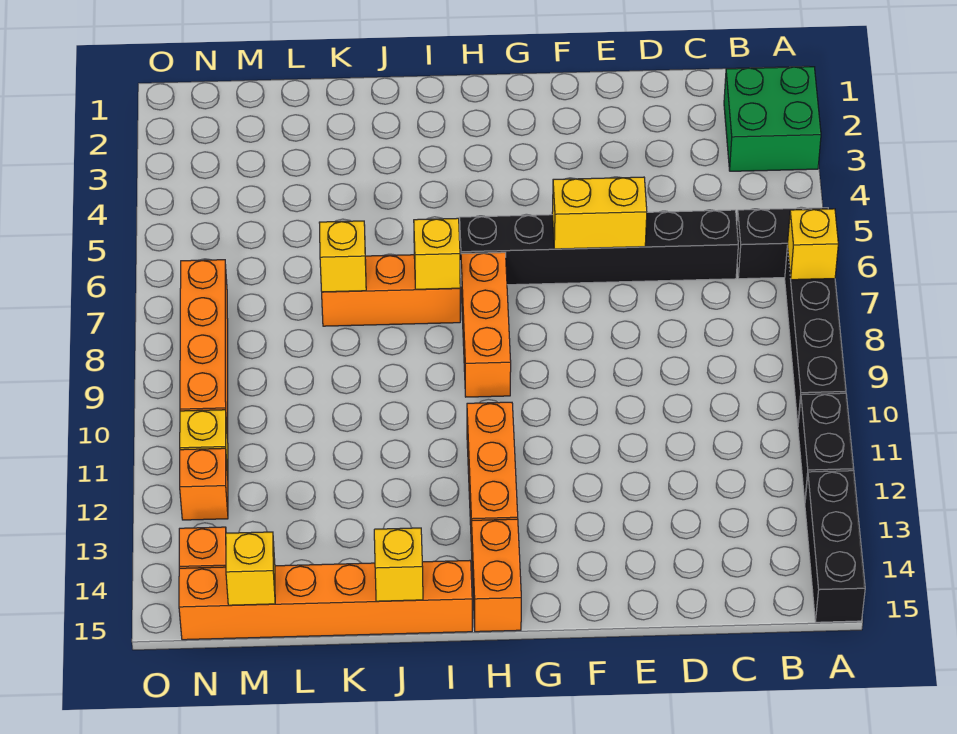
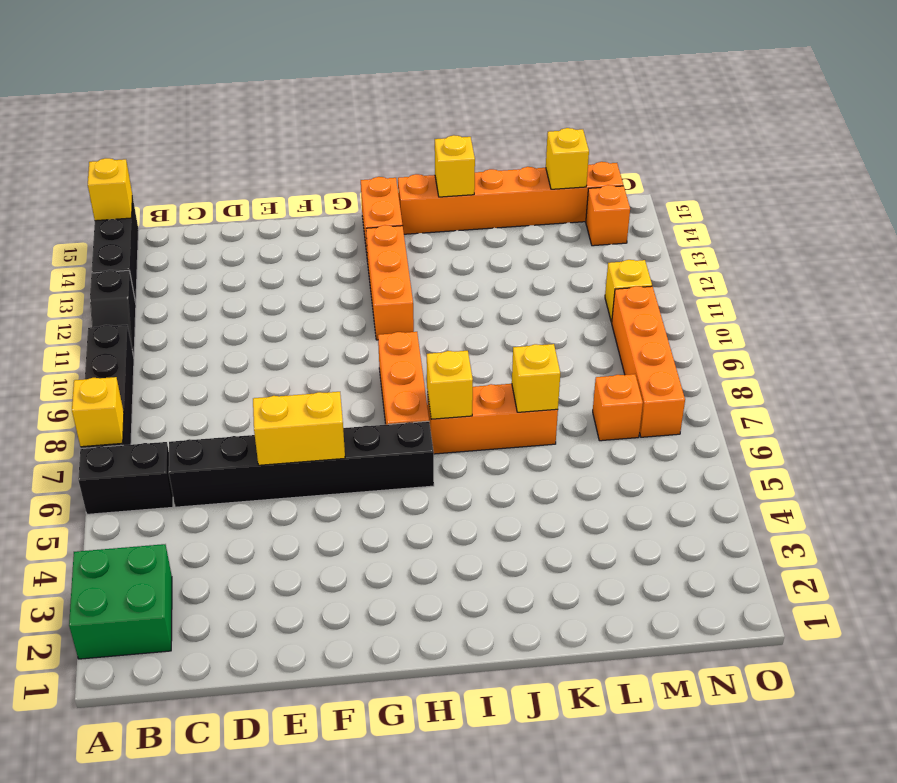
black 1x2 brick [798,393,854,500] -> black 1x2 slope [90,270,136,356]
none -> yellow 1x1 brick [88,158,132,221]
orange 1x1 brick [180,448,228,520] -> orange 1x1 brick moved to [593,374,643,441]

